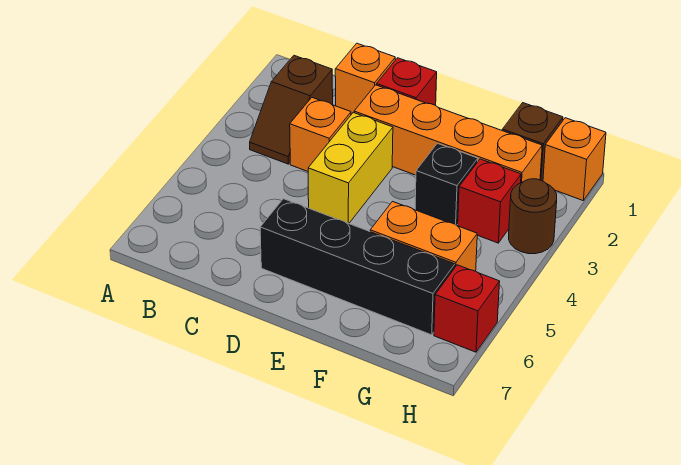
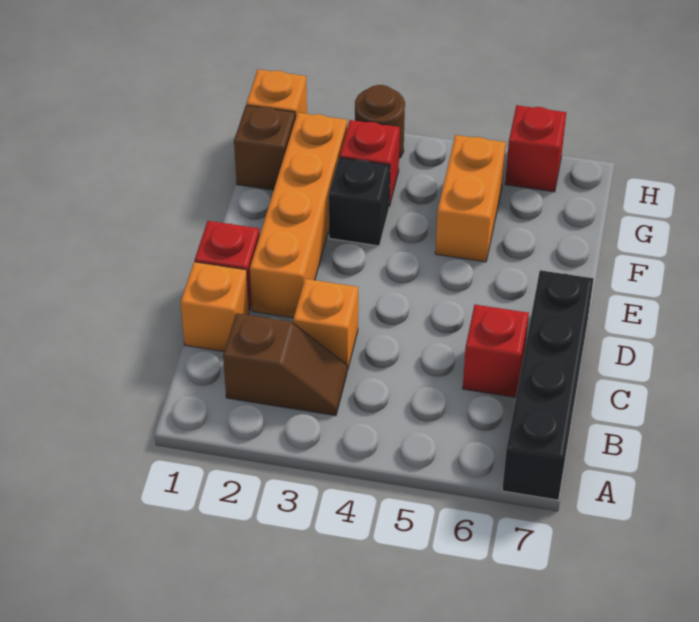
none -> red 1x1 brick [463,305,529,397]
yellow 1x2 brick [308,113,393,223] -> none
black 1x4 brick [260,199,455,335] -> black 1x4 brick moved to [502,270,594,500]

